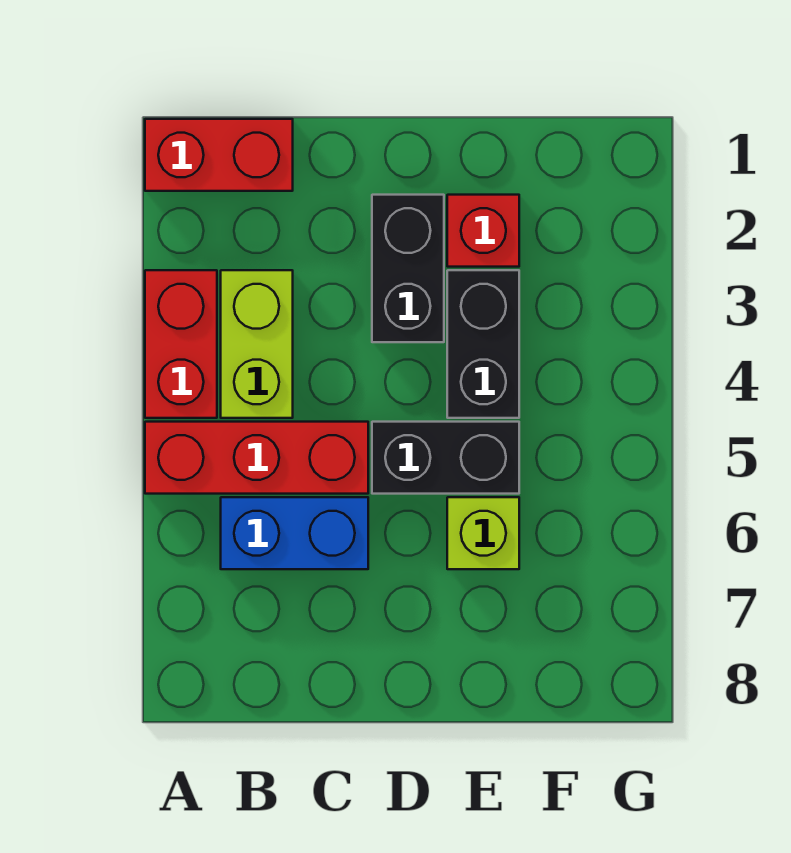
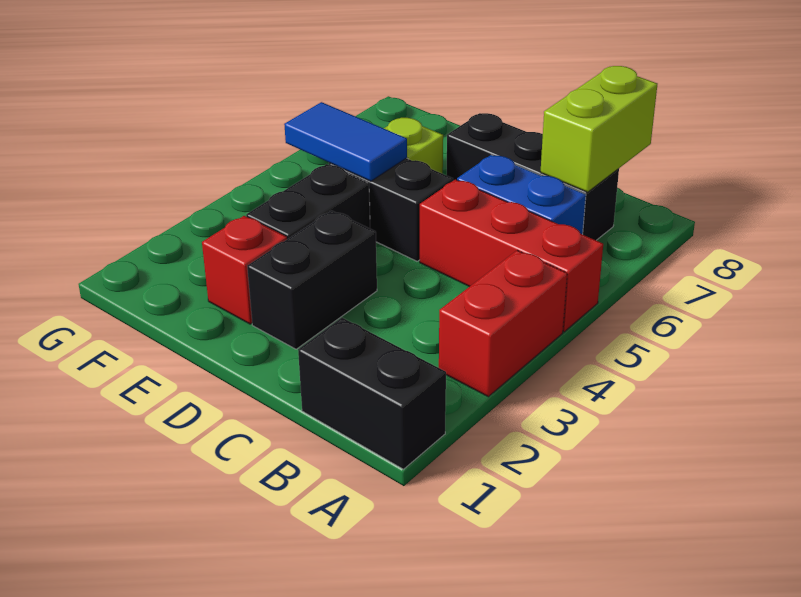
red 1x2 brick [145,119,293,191] -> black 1x2 brick [298,318,446,469]
lime 1x2 brick [221,270,293,418] -> lime 1x2 brick moved to [540,66,657,192]
none -> black 1x3 brick [447,113,619,240]
none -> blue 1x2 tile [284,102,407,181]

